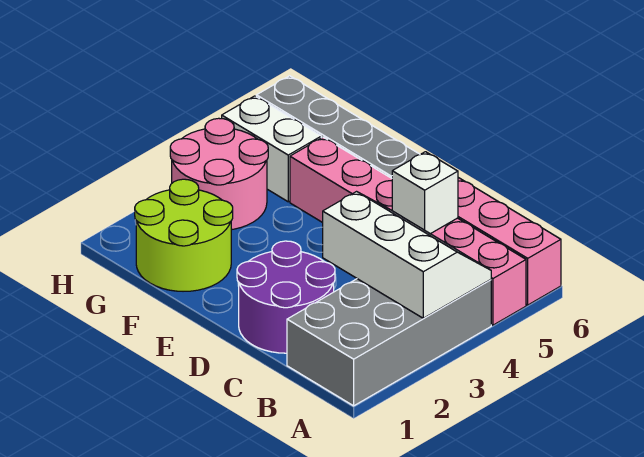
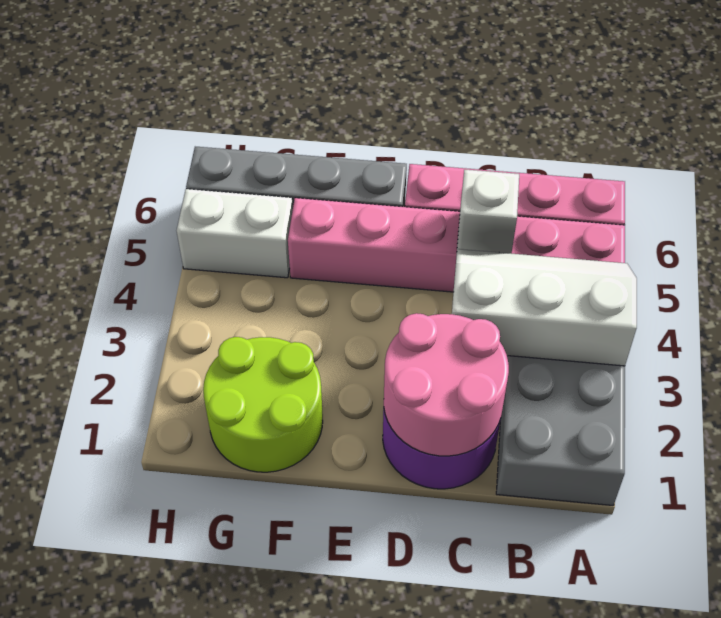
pink 2x2 round brick [170,118,268,230] -> pink 2x2 round brick moved to [384,313,509,456]

